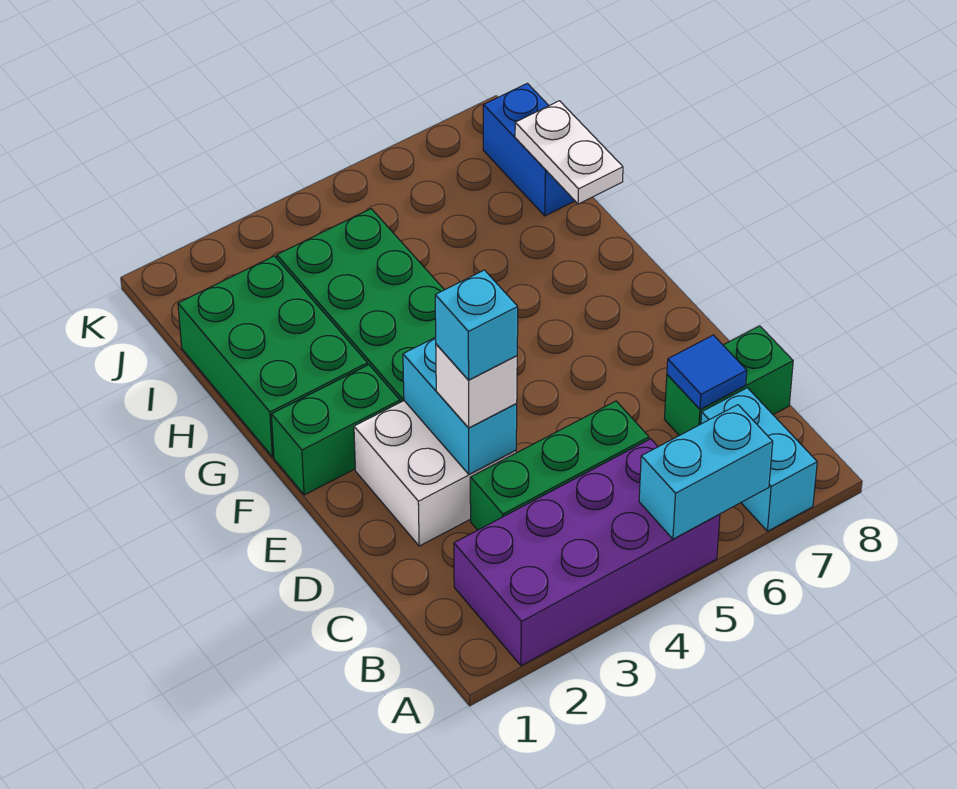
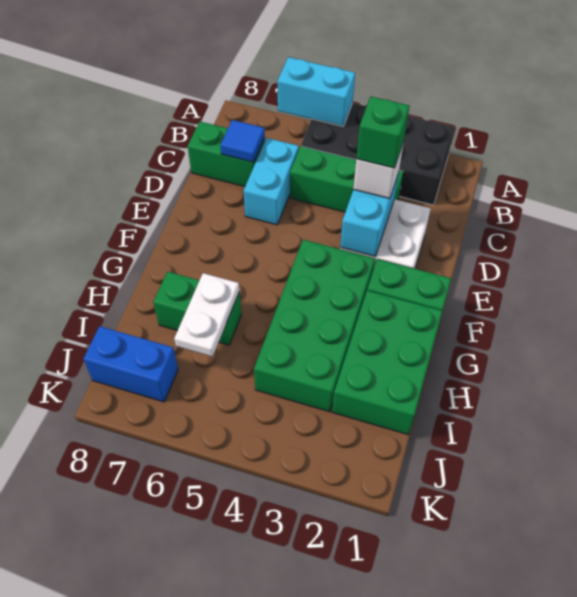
purple 2x4 brick [454,439,720,666] -> black 2x4 brick [301,103,455,205]
cyan 1x2 brick [701,388,817,531] -> cyan 1x2 brick moved to [244,138,299,225]
cyan 1x1 brick [435,270,518,380] -> green 1x1 brick [356,97,409,168]
none -> green 1x2 brick [153,272,242,345]
white 1x2 plate [515,101,623,204] -> white 1x2 plate moved to [174,273,239,357]
blue 1x2 brick [483,83,575,216] -> blue 1x2 brick turned to [84,326,178,402]

